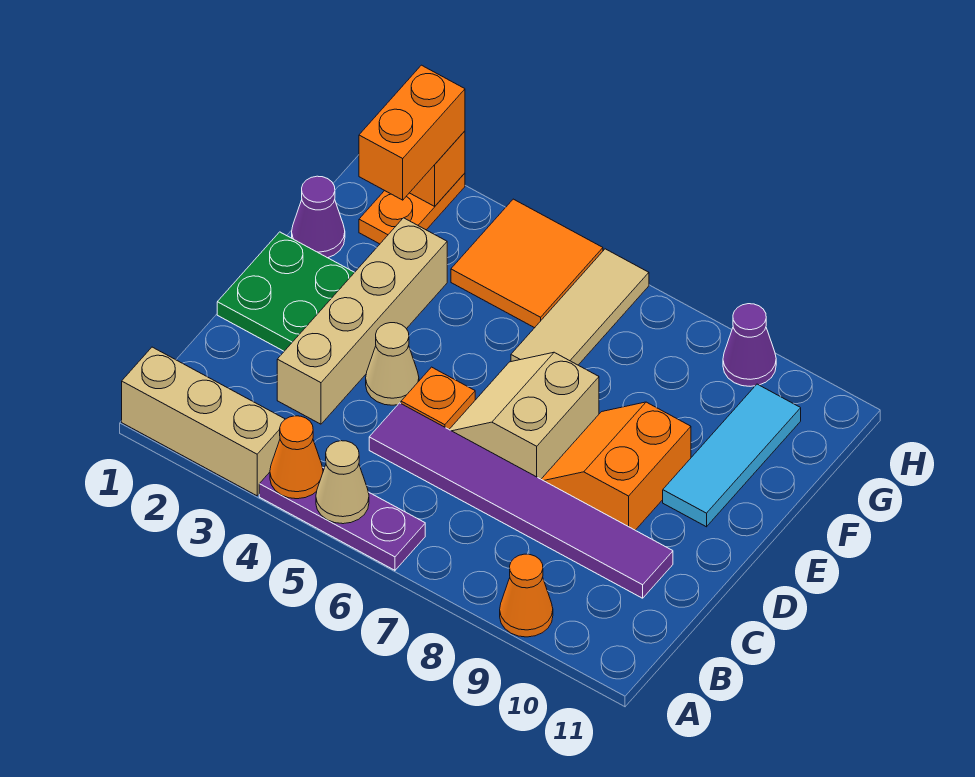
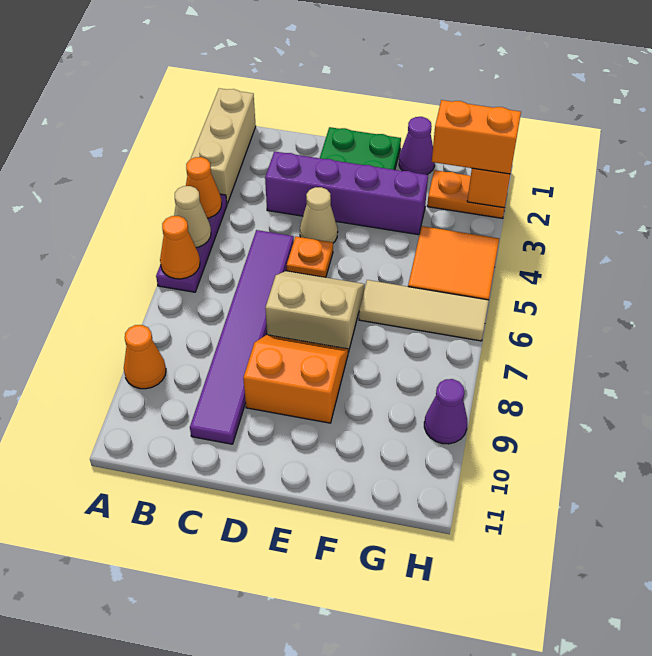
none -> orange 1x1 cone [160,216,200,279]
tan 1x4 brick [277,218,447,424] -> purple 1x4 brick [265,151,428,235]
cyan 1x3 tile [663,384,801,527] -> none

